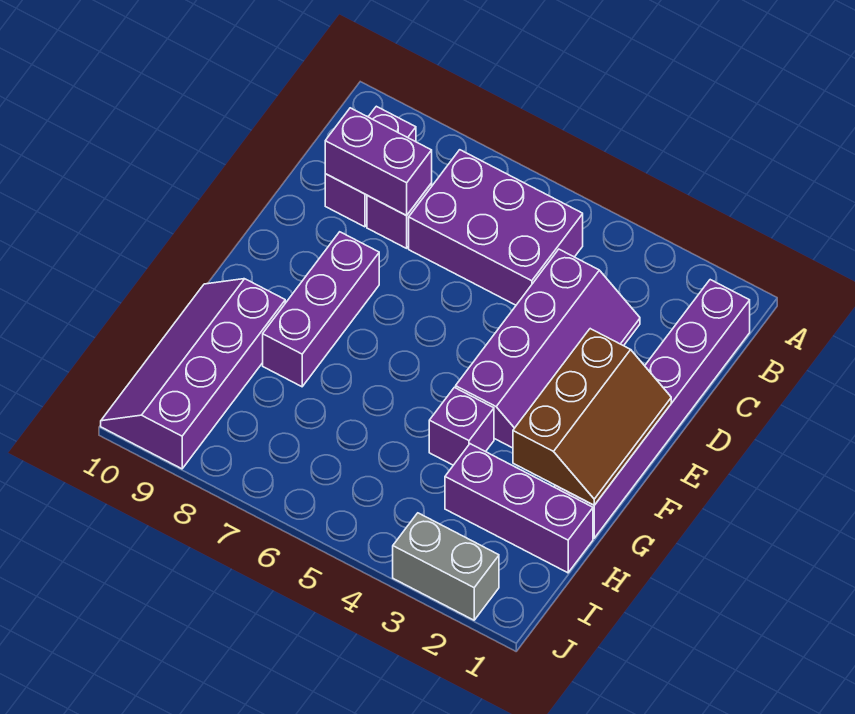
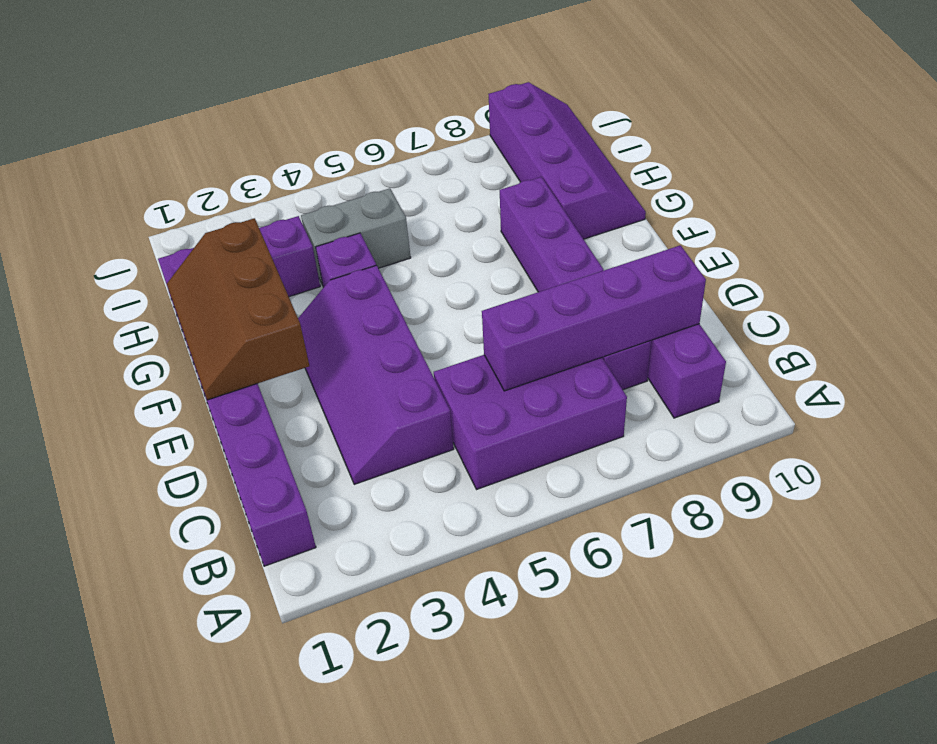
purple 1x2 brick [325,108,432,216] -> purple 1x4 brick [482,245,706,391]
grey 1x2 brick [393,513,499,620] -> grey 1x2 brick moved to [301,188,411,285]

